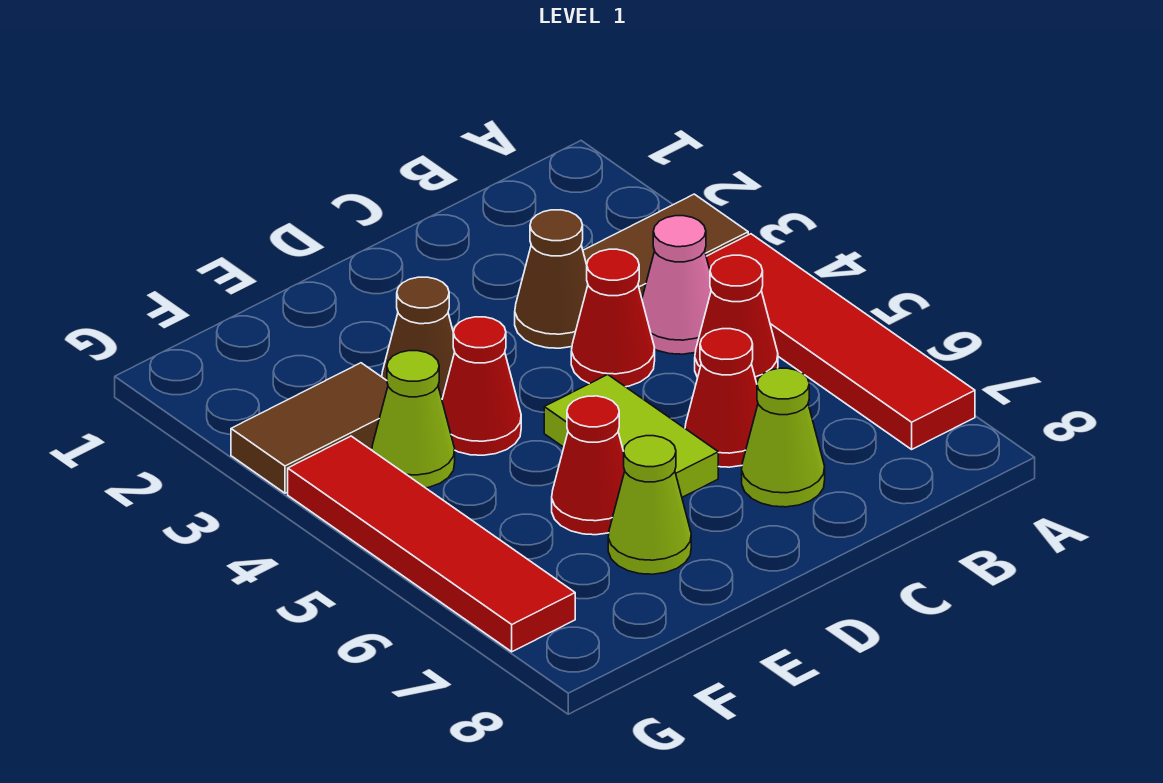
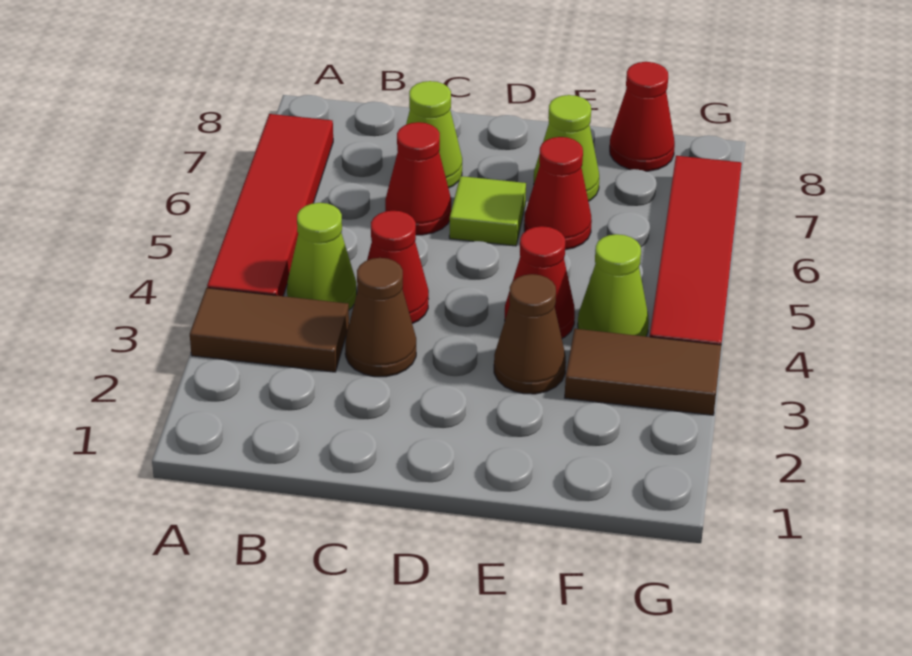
pink 1x1 cone [642,216,711,354] -> lime 1x1 cone [287,203,357,310]
red 1x1 cone [695,255,778,383] -> red 1x1 cone moved to [610,62,675,171]
lime 1x2 tile [544,375,718,497] -> lime 1x1 tile [449,176,526,246]

